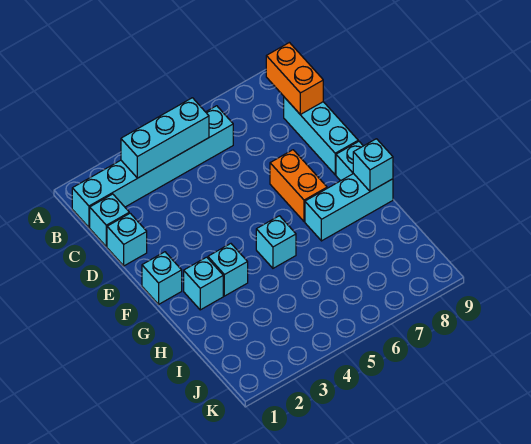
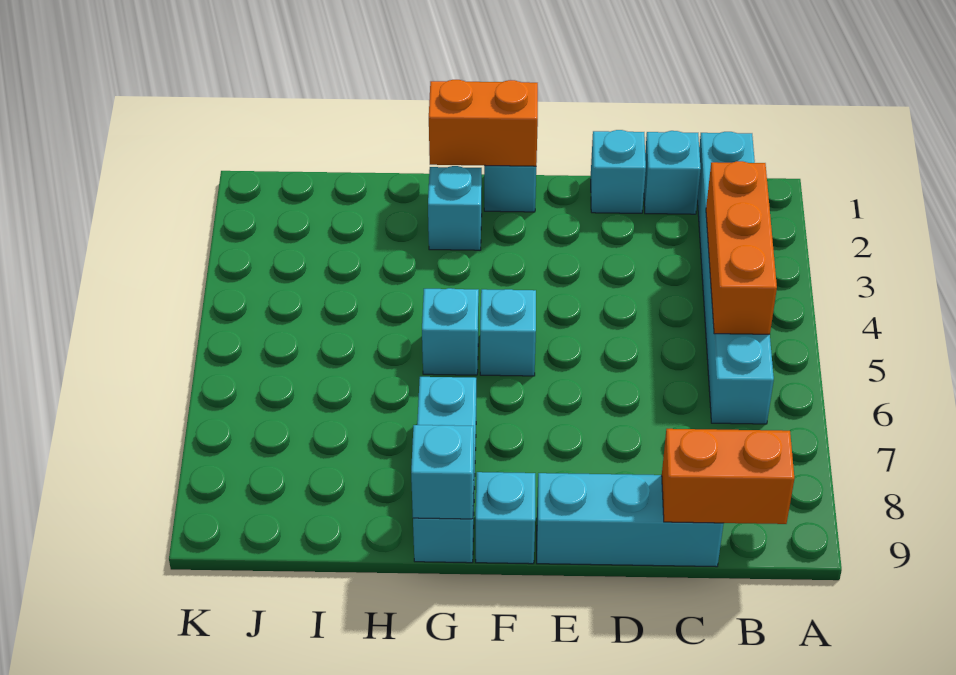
cyan 1x3 brick [121,98,209,178] -> orange 1x3 brick [706,161,777,334]
orange 1x2 brick [270,150,327,222] -> orange 1x2 brick moved to [429,80,538,166]
cyan 1x1 brick [208,244,248,296] -> cyan 1x1 brick moved to [480,289,536,376]

